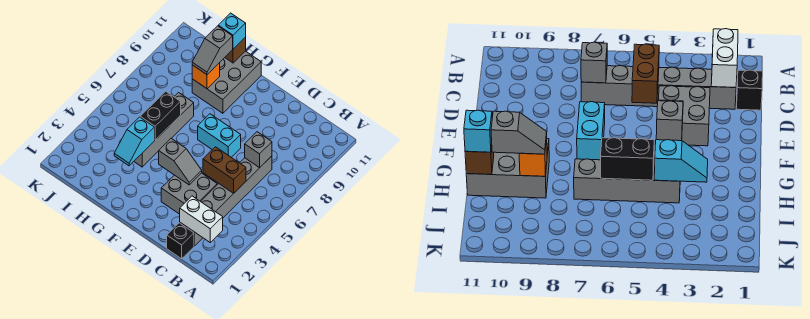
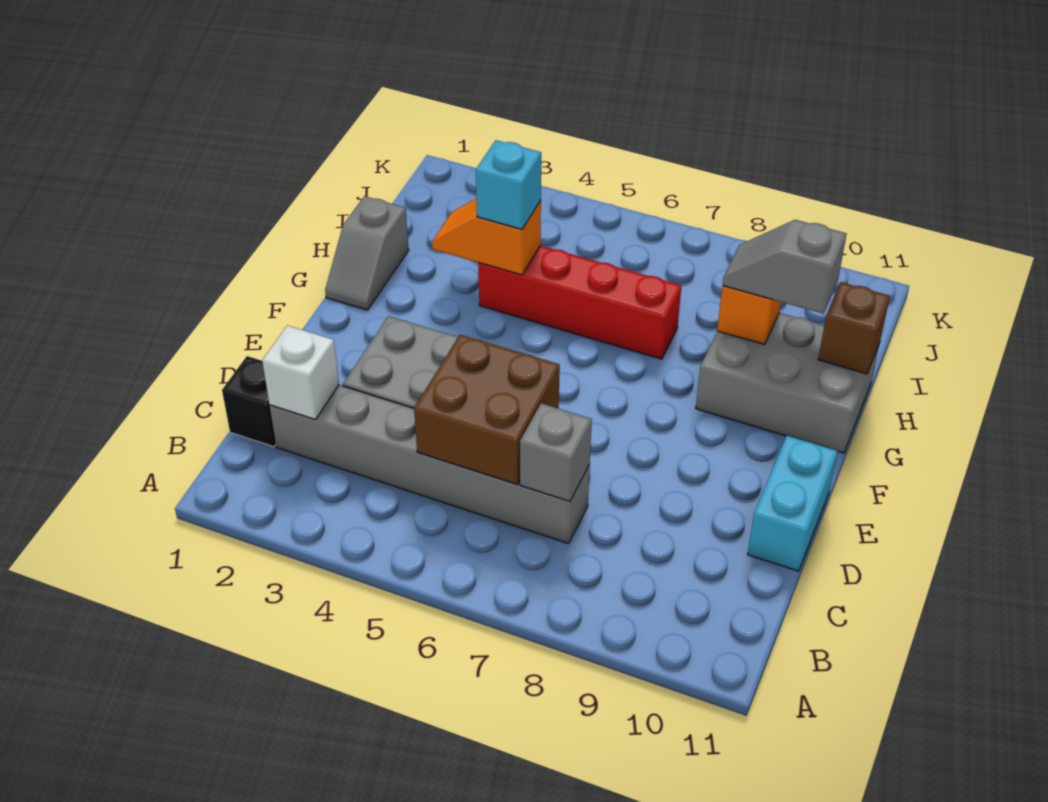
white 1x2 brick [180,196,223,242] -> white 1x1 brick [262,325,339,419]
brown 1x2 brick [203,147,246,193] -> brown 2x2 brick [414,335,560,484]
grey 1x2 slope [159,138,202,185] -> grey 1x2 slope moved to [325,196,409,310]
cyan 1x2 brick [198,114,241,157] -> cyan 1x2 brick moved to [748,436,837,571]
cyan 1x2 slope [114,117,155,166] -> orange 1x2 slope [432,199,541,275]
grey 1x4 brick [134,93,194,167] -> red 1x4 brick [478,245,681,359]
black 1x2 brick [140,91,181,140] -> none
cyan 1x1 brick [218,13,246,49] -> cyan 1x1 brick moved to [476,140,541,229]

